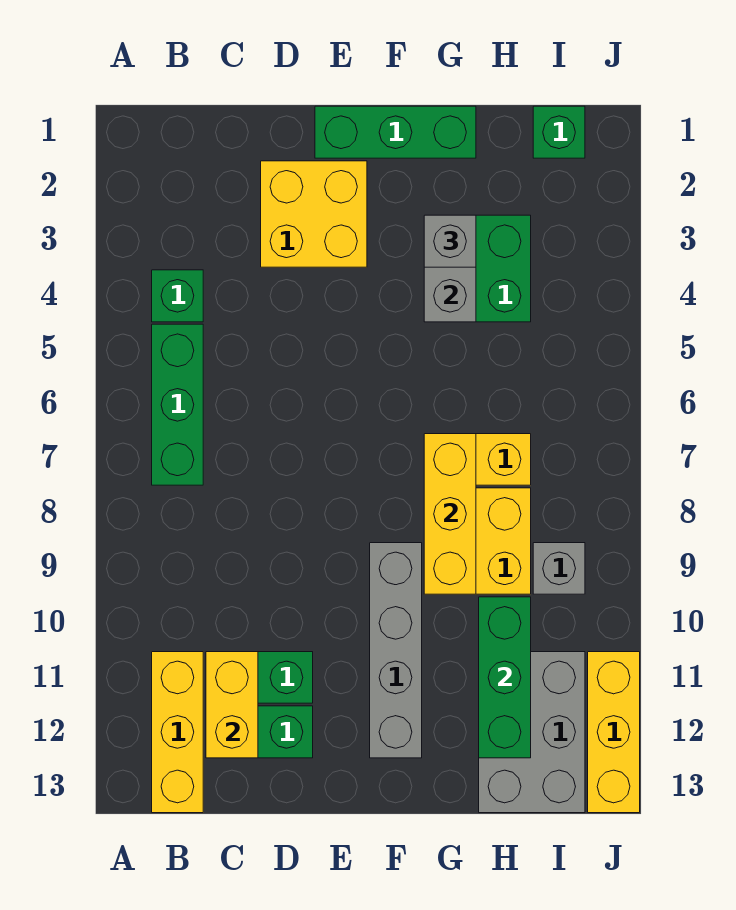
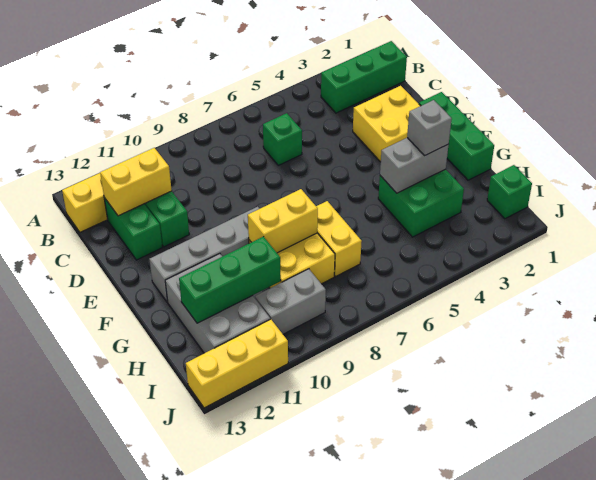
green 1x1 brick [152,270,203,322] -> green 1x1 brick moved to [263,113,302,165]
green 1x3 brick [152,324,203,485] -> green 1x3 brick moved to [321,41,407,113]
yellow 1x3 brick [424,434,476,594] -> yellow 1x2 brick [248,189,318,253]
grey 2x3 brick [479,652,585,813] -> grey 2x3 brick turned to [165,254,270,353]
grey 1x1 brick [533,543,585,594] -> grey 1x2 brick [255,269,326,334]

